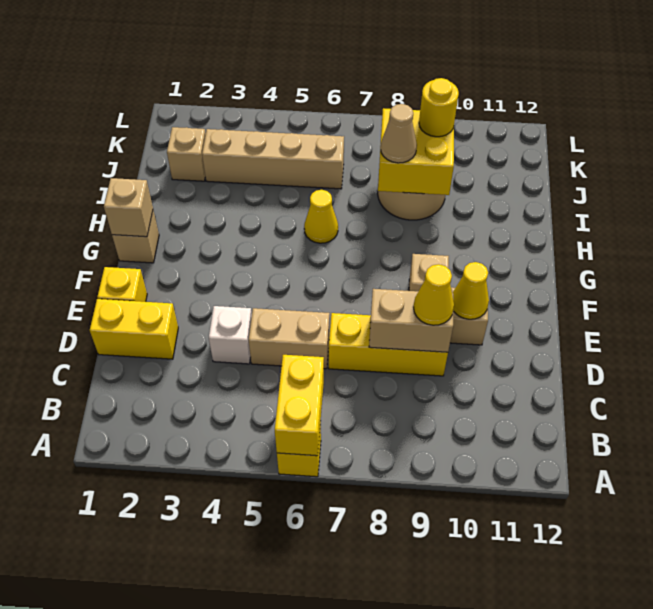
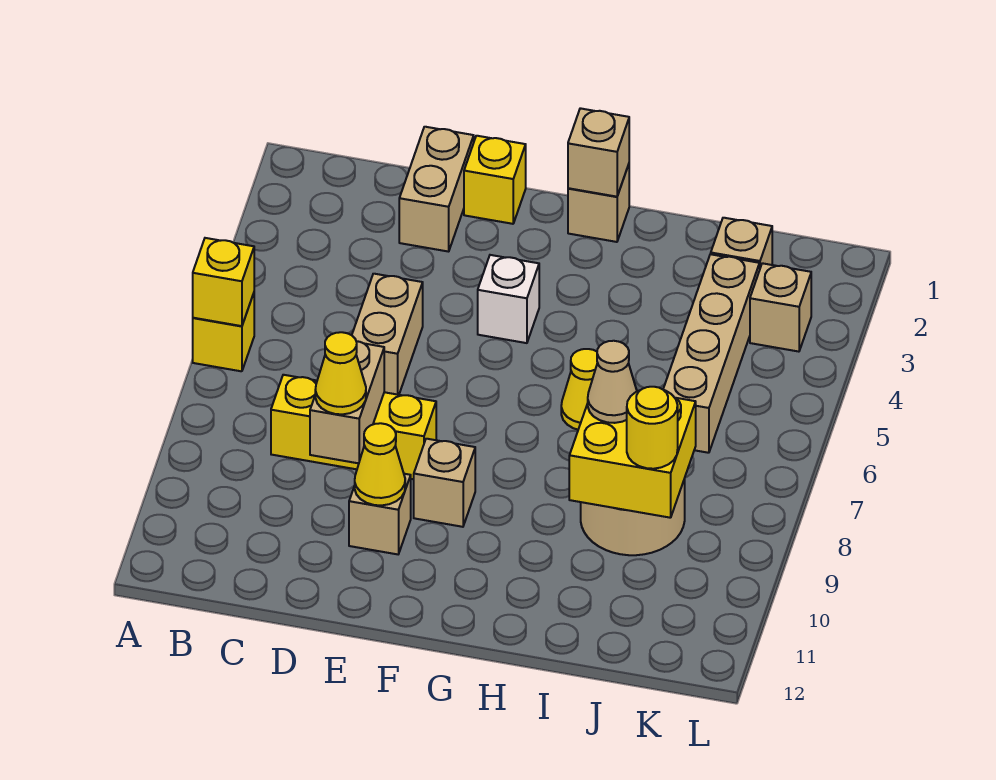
yellow 1x2 brick [275,355,324,456] -> yellow 1x1 brick [193,238,254,326]
yellow 1x2 brick [90,299,178,359] -> tan 1x2 brick [399,127,474,252]
white 1x1 brick [209,306,252,364] -> white 1x1 brick moved to [478,255,539,343]
yellow 1x3 brick [329,313,448,376] -> yellow 1x3 brick turned to [271,375,436,479]
none -> tan 1x1 brick [750,263,811,352]

